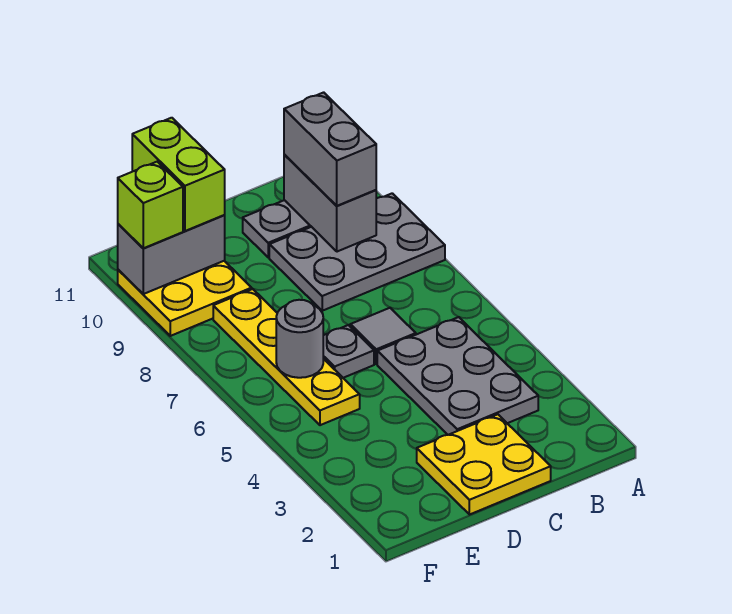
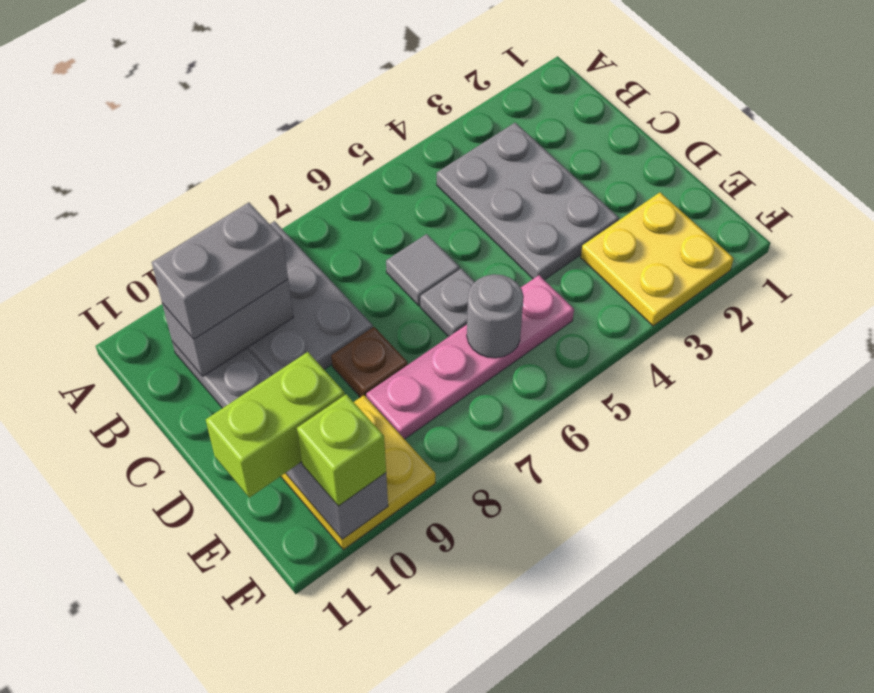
grey 2x3 plate [377,317,538,435] -> grey 2x3 plate turned to [437,123,619,280]
yellow 2x2 plate [417,414,551,515] -> yellow 2x2 plate moved to [581,193,734,326]
none -> brown 1x1 plate [331,327,408,397]
yellow 1x4 plate [213,289,360,425] -> pink 1x4 plate [366,275,574,439]

